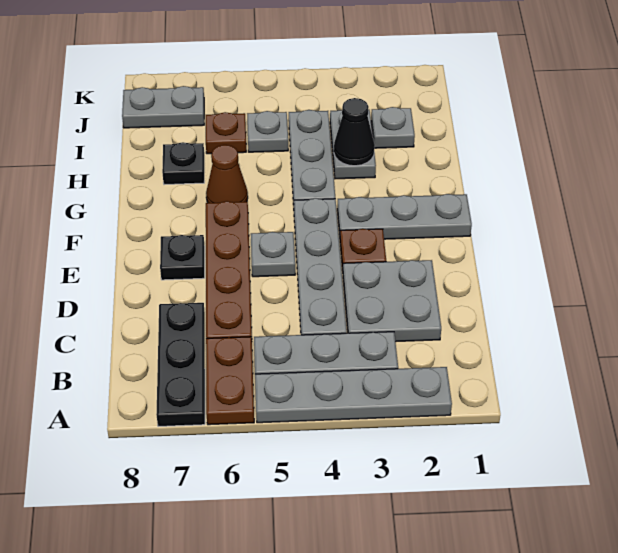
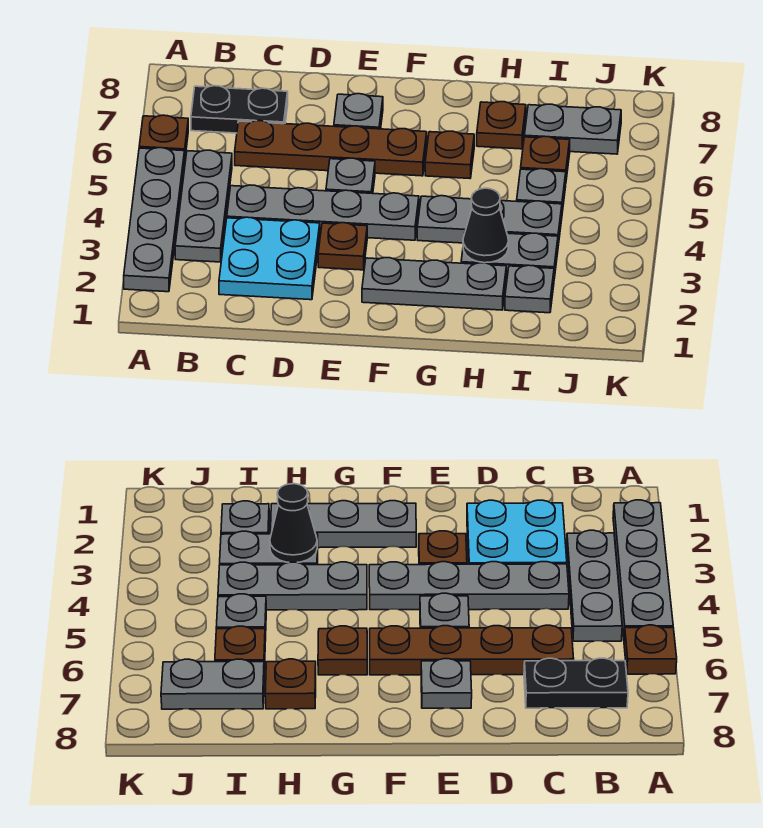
brown 1x2 plate [206,337,254,425] -> brown 1x1 plate [139,115,188,162]
black 1x3 plate [156,303,205,426] -> black 1x2 plate [191,86,288,133]
grey 2x2 plate [343,260,441,342] -> cyan 2x2 plate [219,217,320,300]
black 1x1 plate [160,235,205,280] -> grey 1x1 plate [334,94,383,129]
grey 1x3 plate [337,194,472,239] -> grey 1x3 plate turned to [362,258,506,310]
brown 1x1 cone [206,145,248,203] -> brown 1x1 plate [425,131,474,179]
black 1x1 plate [162,142,204,185] -> brown 1x1 plate [477,102,526,149]
grey 1x2 plate [122,86,204,128] -> grey 1x2 plate turned to [524,104,621,154]

